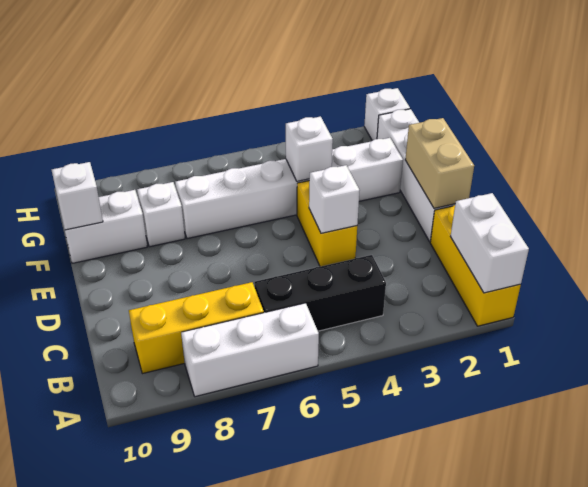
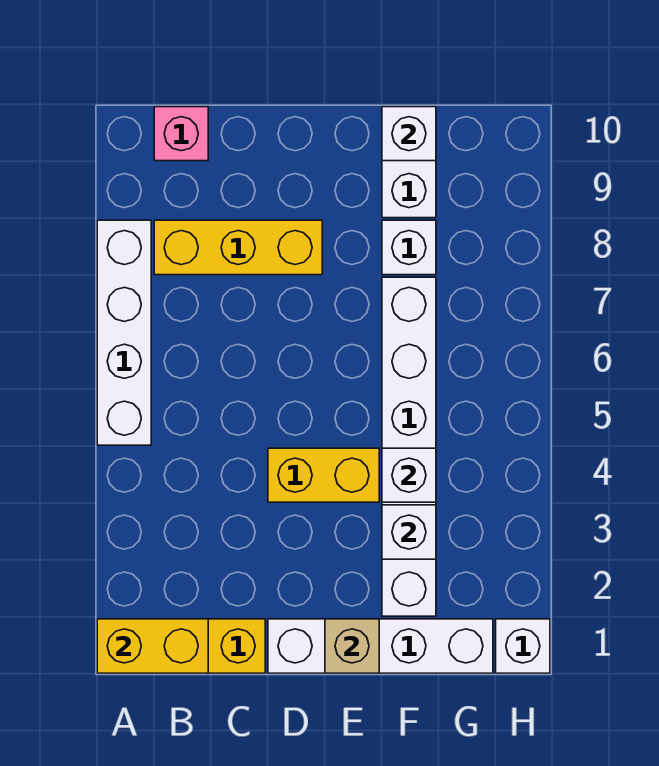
white 1x2 brick [450,193,529,293] -> yellow 1x2 brick [97,619,208,673]
white 1x3 brick [181,303,319,397] -> white 1x4 brick [97,220,151,445]
black 1x3 brick [254,255,386,331] -> none
yellow 1x3 brick [129,282,264,374] -> yellow 1x3 brick turned to [154,220,322,275]
none -> pink 1x1 brick [154,107,208,161]
tan 1x2 brick [405,118,474,208] -> tan 1x1 brick [325,619,379,673]
white 1x1 brick [309,165,360,233] -> white 1x1 brick moved to [382,505,436,559]

